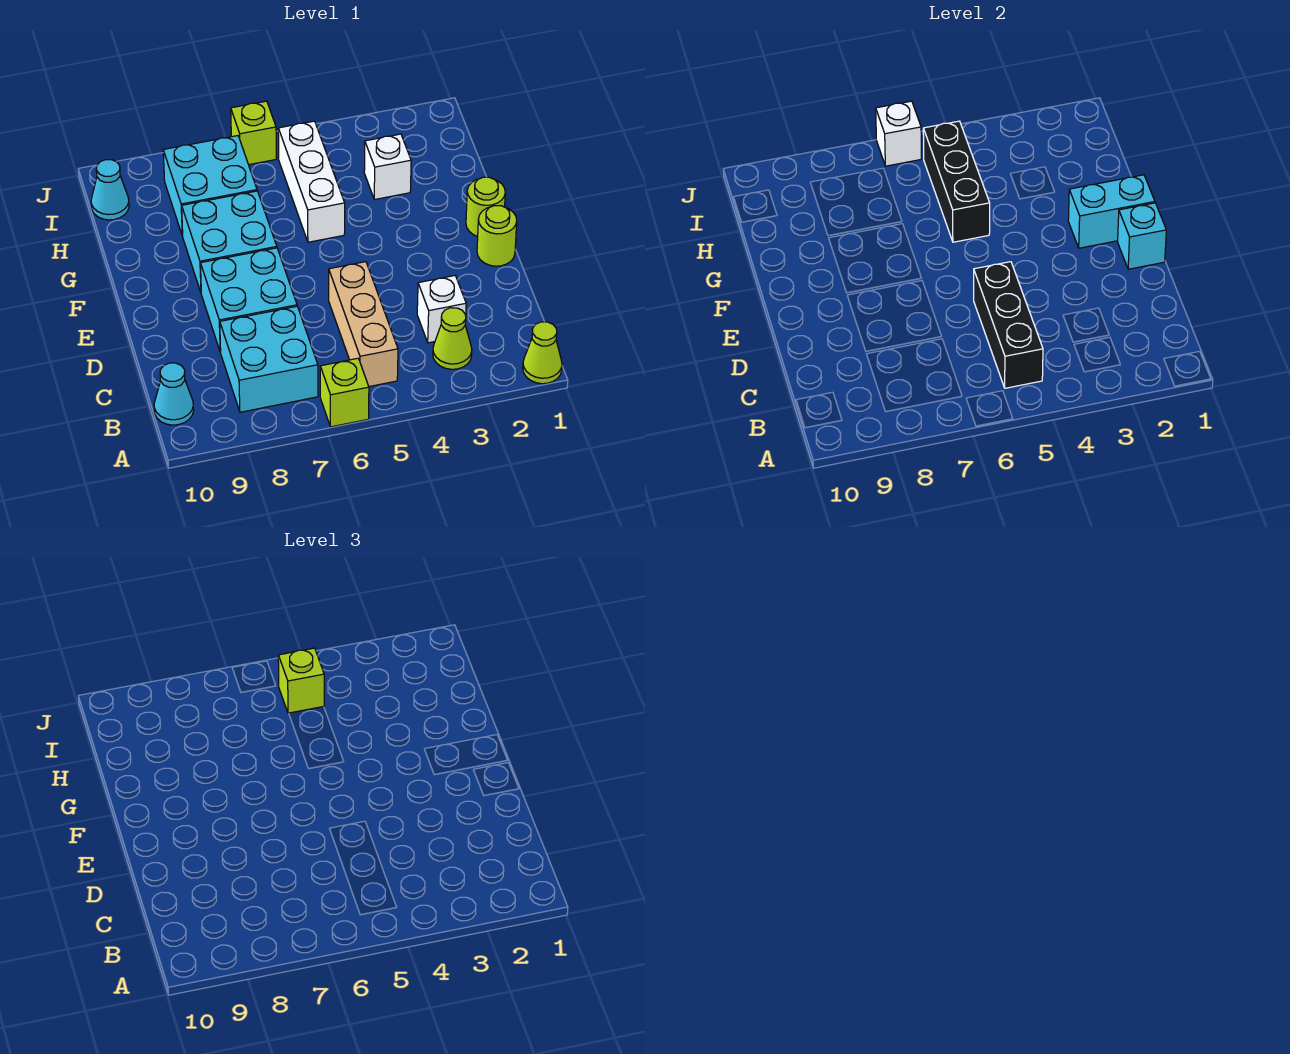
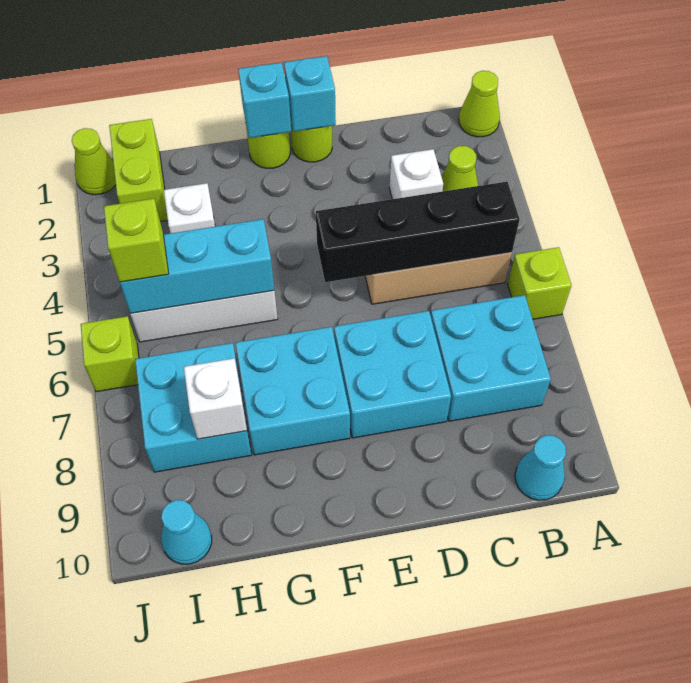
black 1x3 brick [974,262,1043,388] -> black 1x4 brick [316,182,520,282]
cyan 1x2 brick [1068,175,1155,248] -> cyan 1x1 brick [238,63,291,138]
black 1x3 brick [923,121,990,242] -> cyan 1x3 brick [120,219,274,313]
none -> lime 1x2 brick [109,119,168,221]
none -> lime 1x1 cone [72,128,116,195]
white 1x1 brick [876,101,922,166] -> white 1x1 brick moved to [184,358,247,439]

